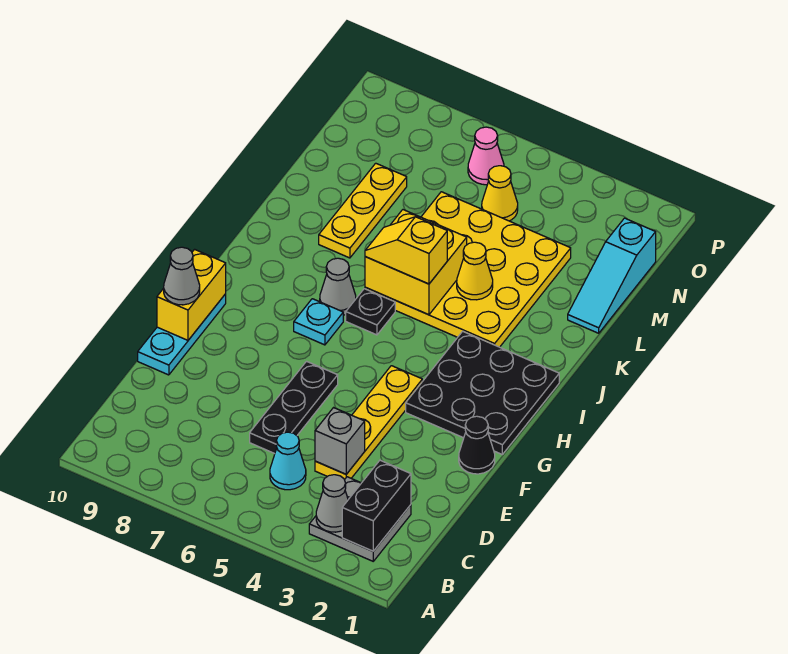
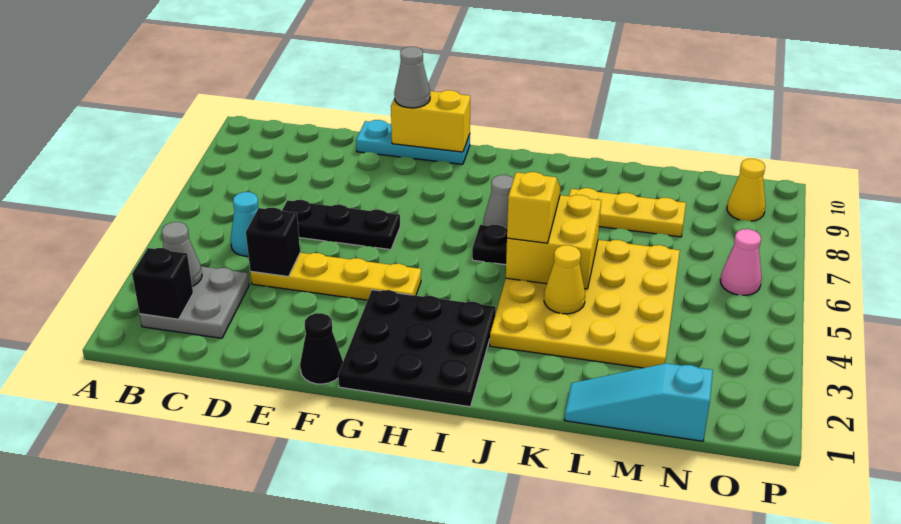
black 1x2 brick [342,460,411,551] -> black 1x1 brick [132,248,193,319]
grey 1x1 brick [315,408,365,474] -> black 1x1 brick [246,208,300,277]
cyan 1x1 plate [294,299,343,345] -> none
yellow 1x1 cone [482,166,518,221] -> yellow 1x1 cone moved to [727,159,766,221]

